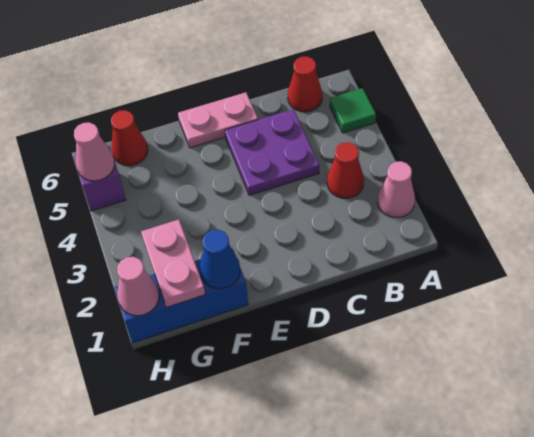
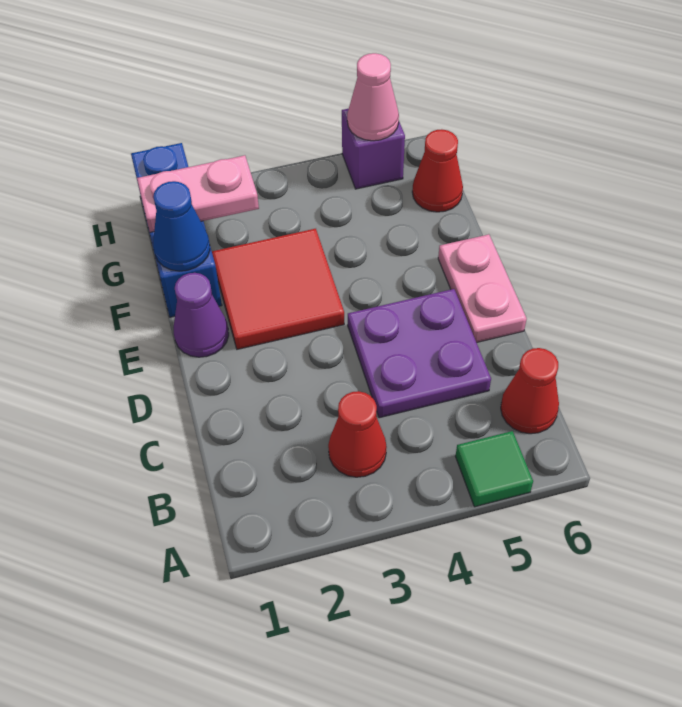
pink 1x1 cone [378,161,415,218] -> none
none -> purple 1x1 cone [173,273,229,357]
none -> red 2x2 tile [212,229,344,349]
pink 1x1 cone [117,257,159,316] -> none

